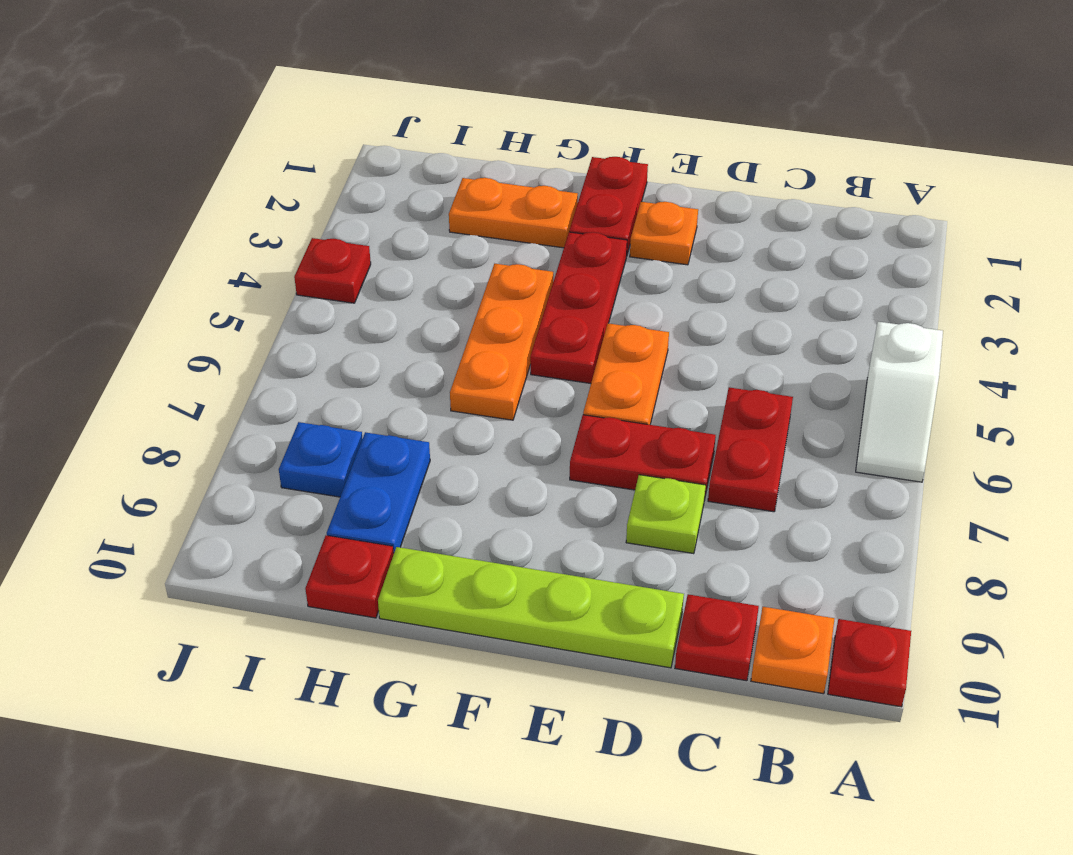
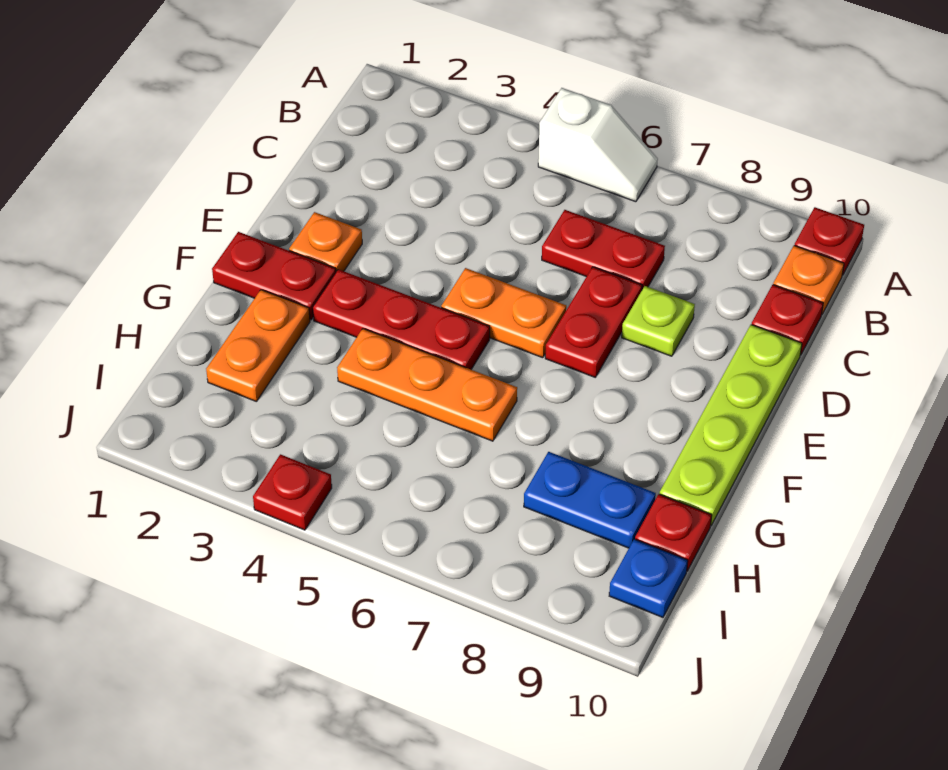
blue 1x1 plate [279,422,362,497] -> blue 1x1 plate moved to [609,539,688,617]

